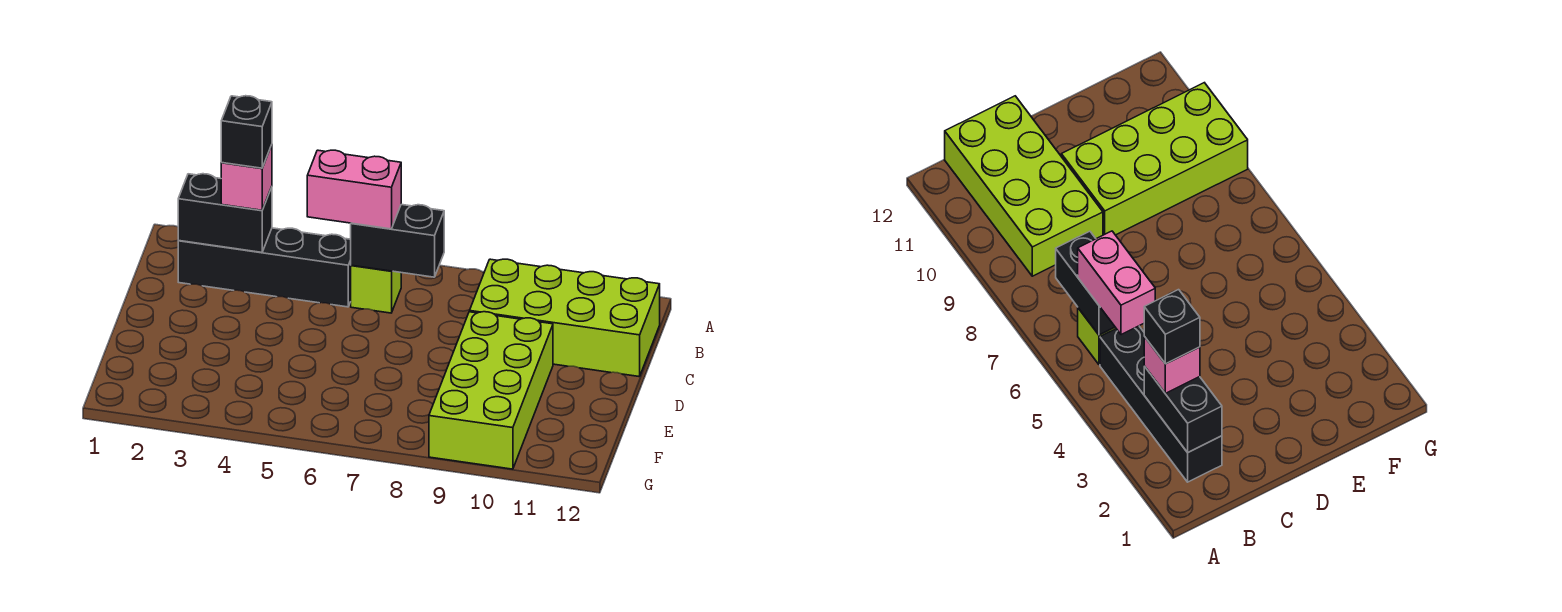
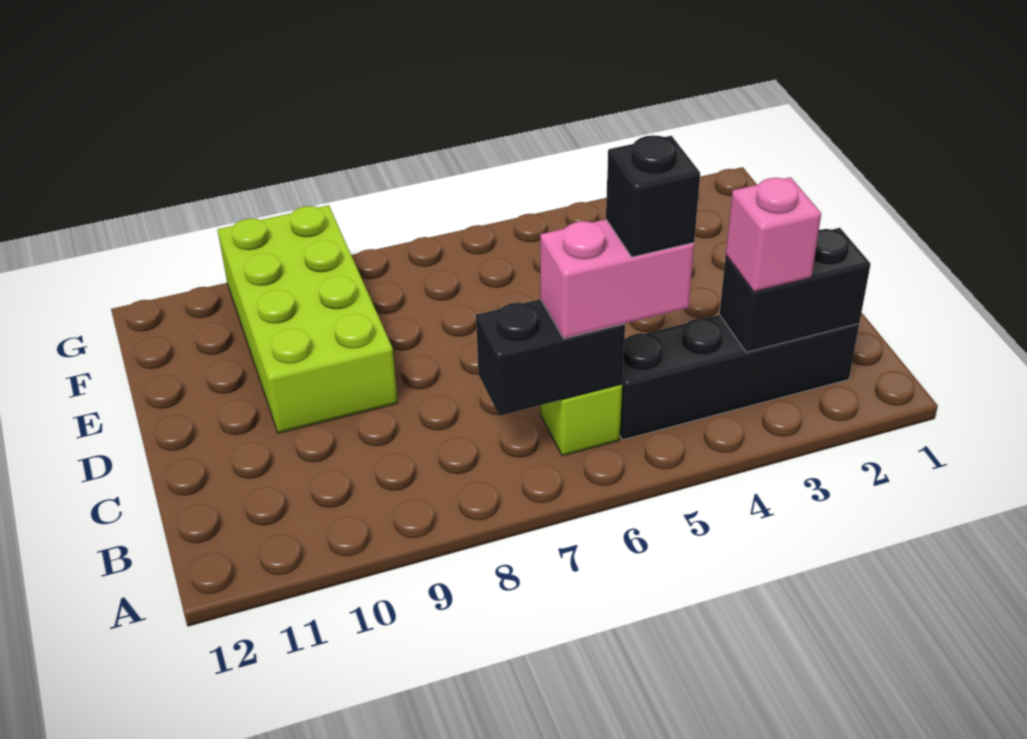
black 1x1 brick [221,96,272,168] -> black 1x1 brick moved to [606,135,700,257]
lime 2x4 brick [470,259,660,377] -> none

